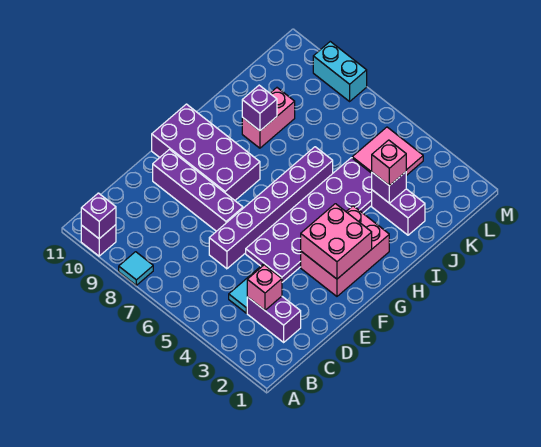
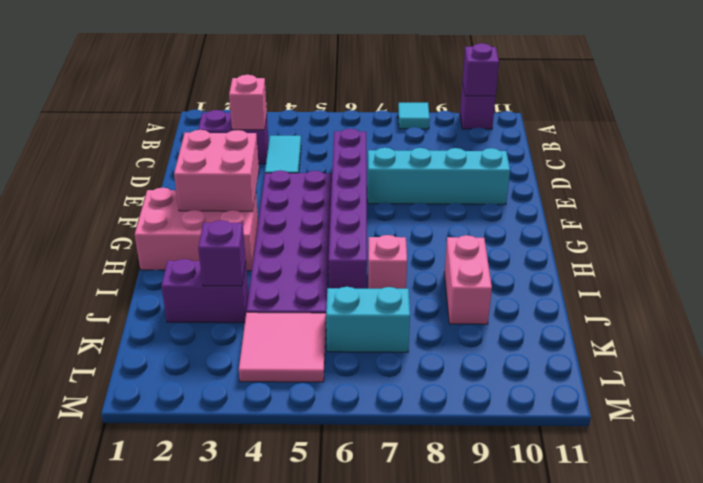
purple 1x4 brick [153,150,243,231] -> cyan 1x4 brick [368,148,510,204]
pink 2x3 brick [301,206,389,296] -> pink 2x3 brick turned to [135,188,258,271]
purple 2x4 brick [152,104,260,200] -> none
purple 1x1 brick [242,85,277,131] -> none
pink 1x1 brick [372,140,406,186] -> pink 1x1 brick moved to [368,235,407,289]
cyan 1x2 brick [313,42,367,101] -> cyan 1x2 brick moved to [326,287,410,352]

